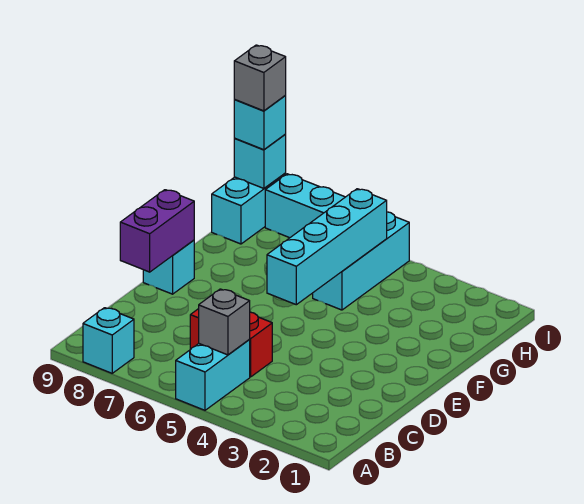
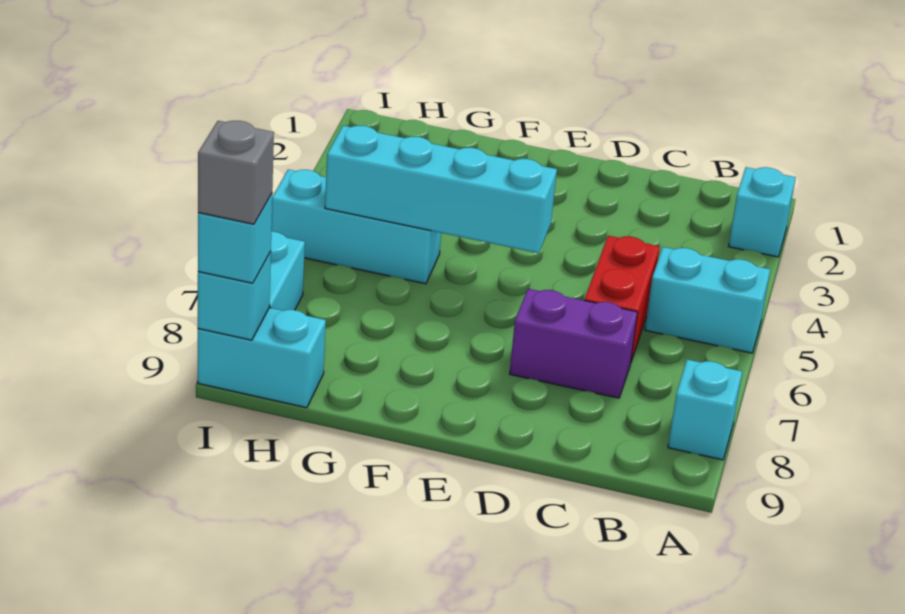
grey 1x1 brick [199,289,250,355] -> none
purple 1x2 brick [120,190,194,272] -> purple 1x2 brick moved to [510,289,638,398]
cyan 1x1 brick [143,240,194,294] -> cyan 1x1 brick moved to [729,167,796,257]

